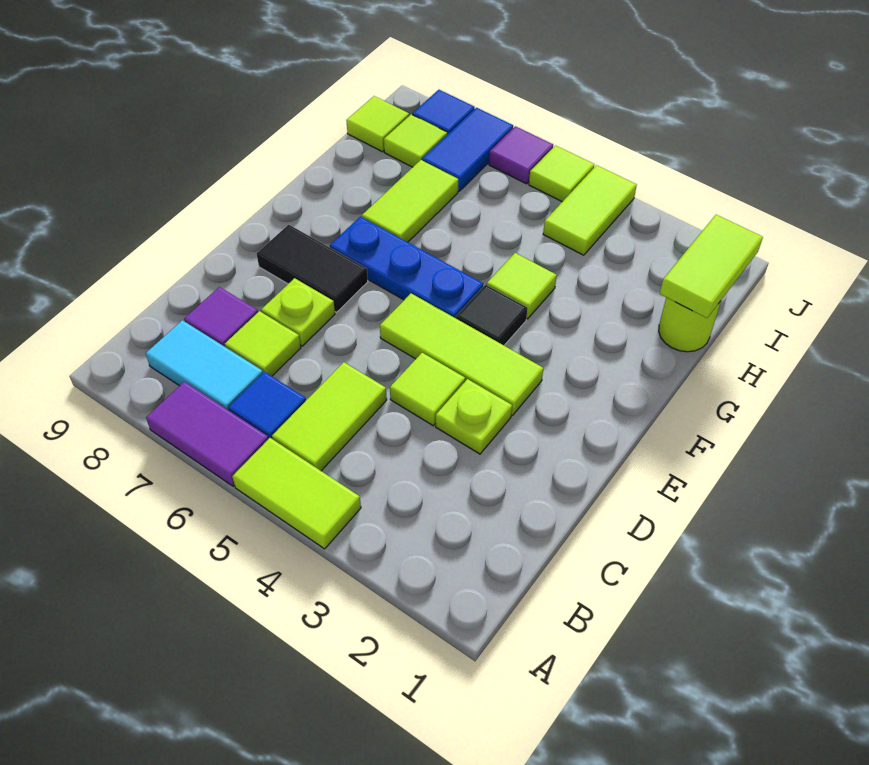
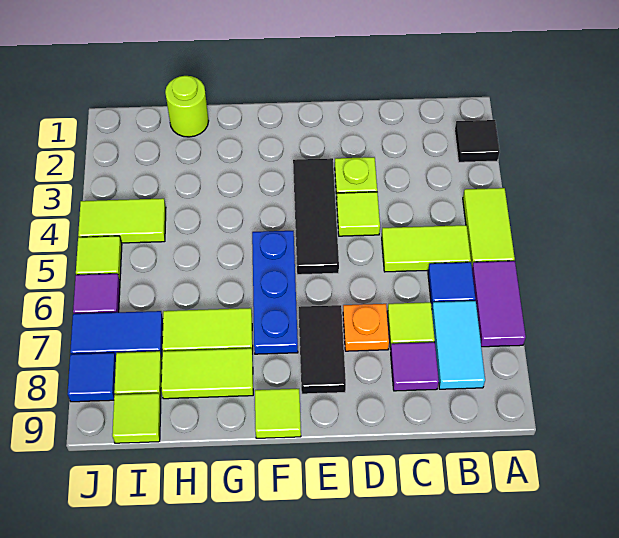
lime 1x1 plate [261,278,335,346] -> orange 1x1 plate [343,304,389,351]
lime 1x3 tile [380,294,543,415] -> black 1x3 tile [293,158,339,275]
black 1x1 tile [456,285,527,345] -> black 1x1 tile moved to [455,120,500,162]
lime 1x1 tile [487,253,557,319] -> lime 1x1 tile moved to [255,389,301,438]
lime 1x2 tile [660,215,763,318] -> lime 1x2 tile moved to [161,348,253,399]

